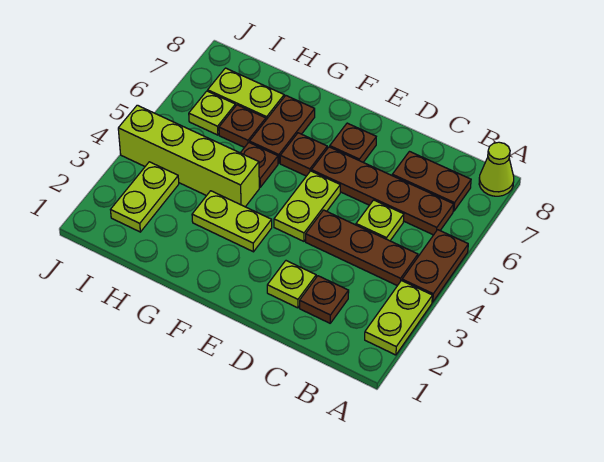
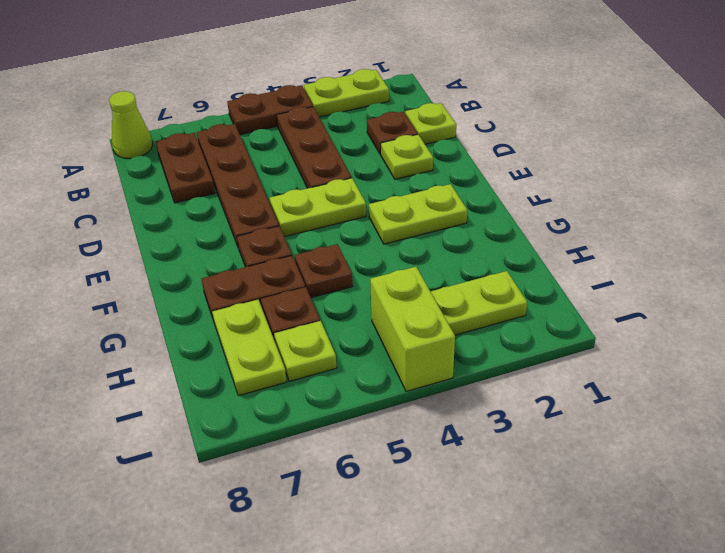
lime 1x1 plate [356,200,404,241] -> lime 1x1 plate moved to [405,103,456,144]
brown 1x1 plate [330,123,376,162] -> none
lime 1x2 plate [192,191,272,252] -> lime 1x2 plate turned to [369,184,467,244]
lime 1x4 brick [118,105,259,207] -> lime 1x2 brick [370,267,455,391]

